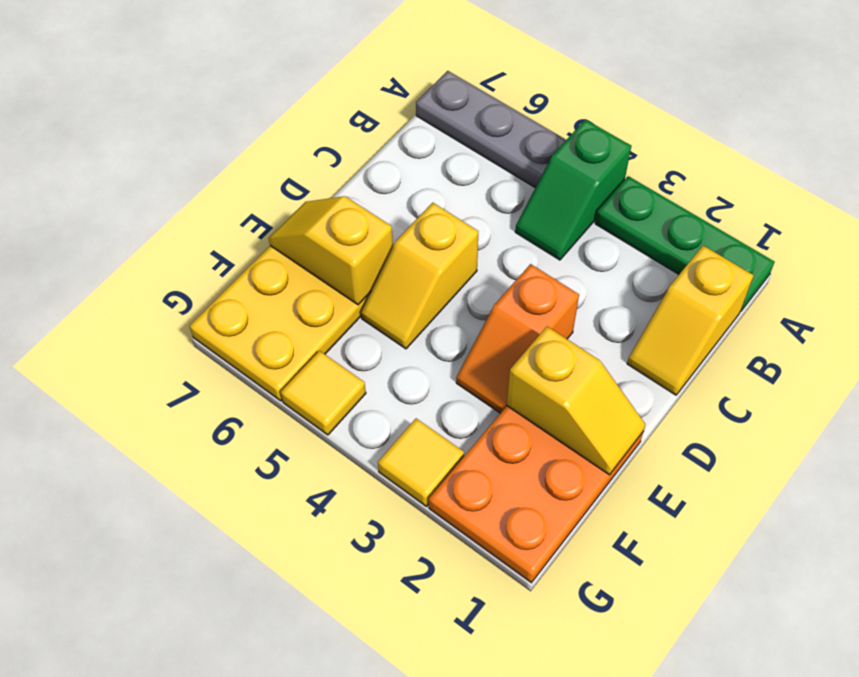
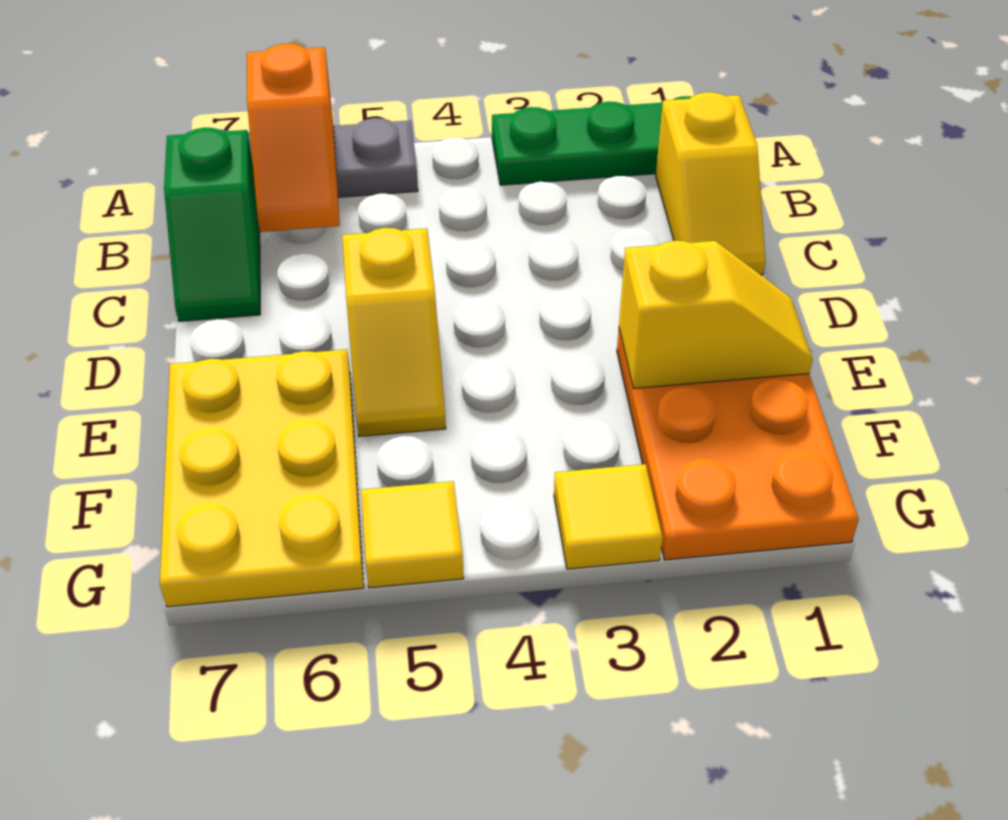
green 1x2 slope [515,119,631,260] -> green 1x2 slope moved to [164,128,260,321]
orange 1x2 slope [456,264,579,413] -> orange 1x2 slope moved to [247,44,340,232]
yellow 1x2 slope [269,196,393,305] -> none

